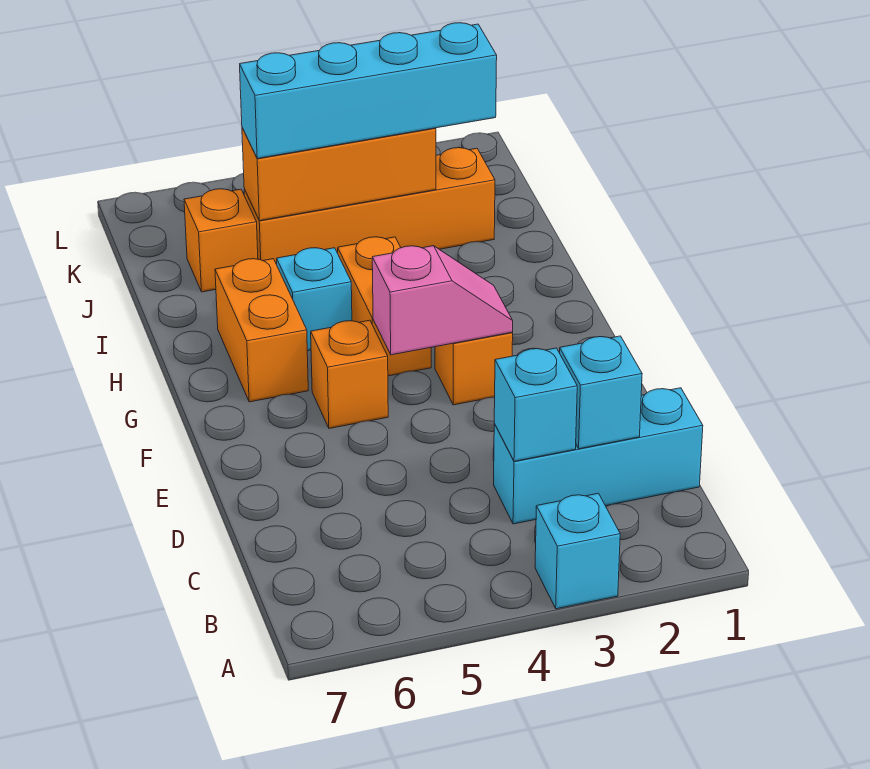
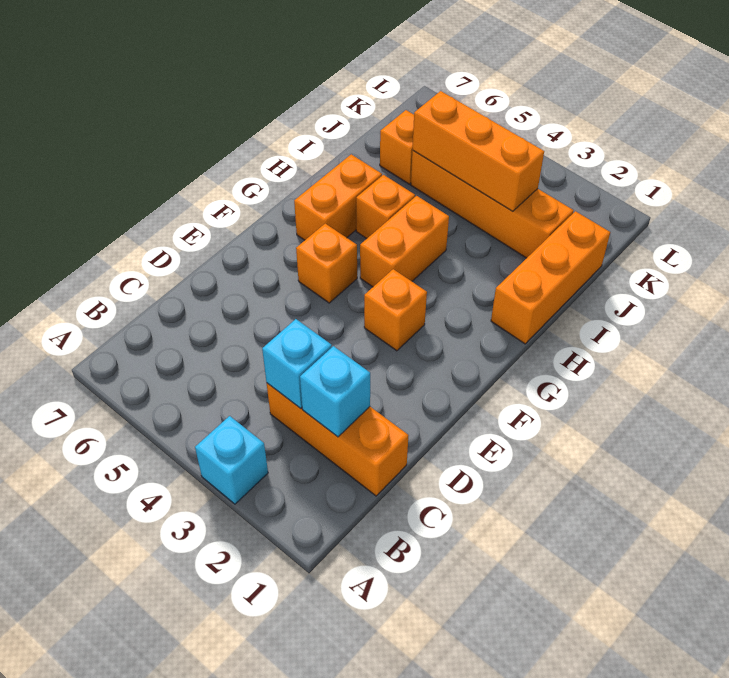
cyan 1x3 brick [494,388,703,524] -> orange 1x3 brick [267,383,409,496]
pink 1x2 slope [372,246,513,355] -> none
none -> orange 1x3 brick [491,211,610,344]
cyan 1x1 brick [277,248,352,351] -> orange 1x1 brick [356,175,415,239]
cyan 1x4 brick [240,23,497,158] -> none

